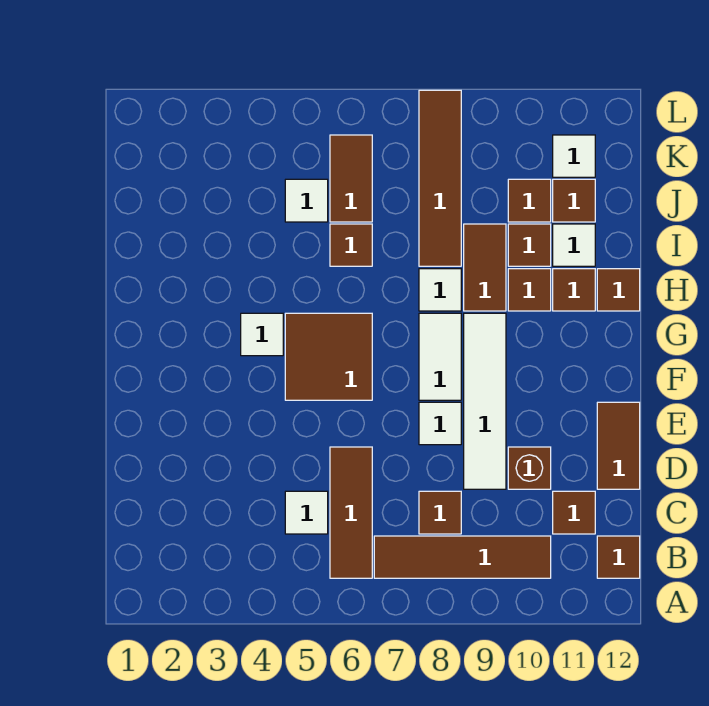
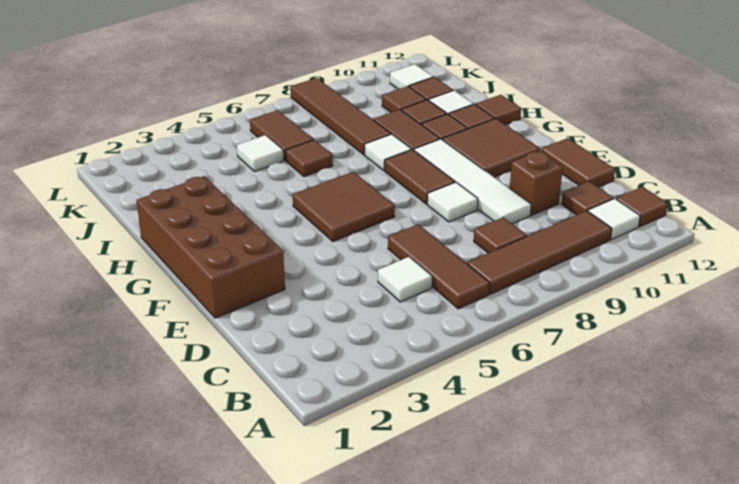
none -> brown 2x4 brick [136,176,285,318]
white 1x2 tile [419,313,461,400] -> brown 1x2 tile [385,150,455,204]
none -> brown 2x2 tile [442,119,540,177]
white 1x1 tile [241,313,283,356] -> white 1x1 tile moved to [588,199,640,239]

